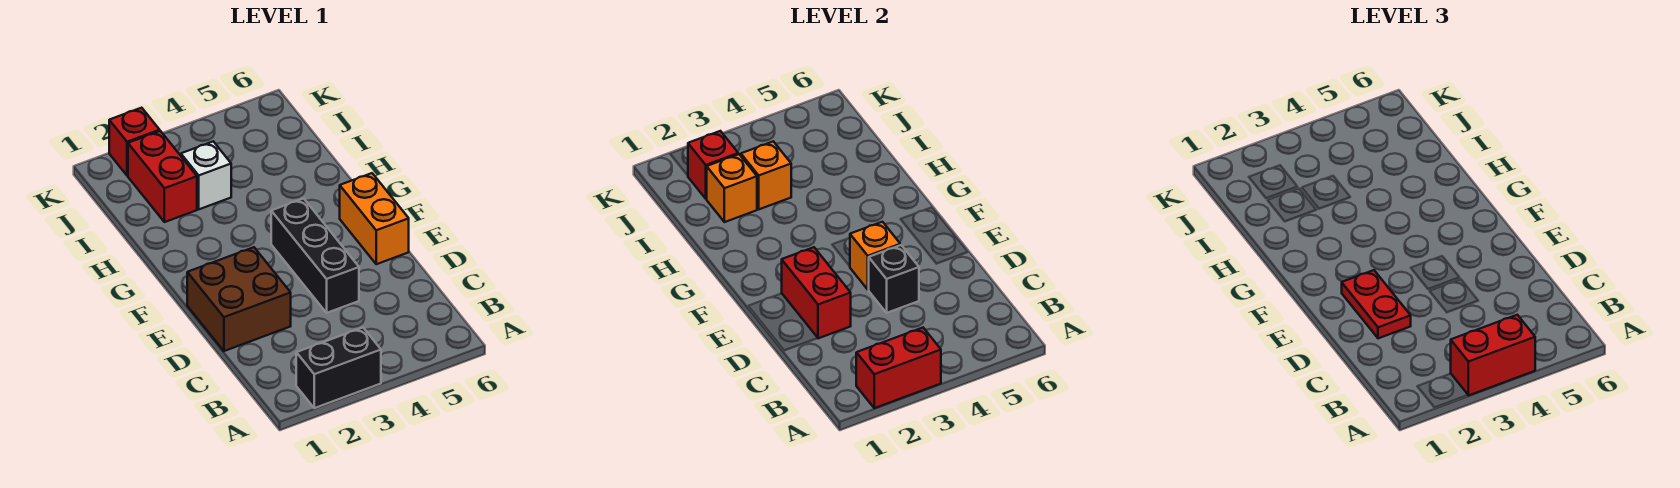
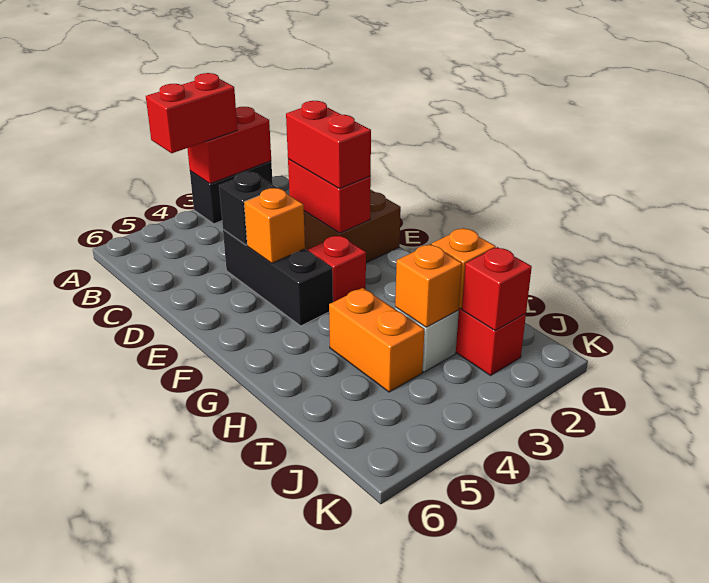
red 1x2 plate [1342,270,1411,338] -> red 1x2 brick [286,101,371,189]
orange 1x2 brick [340,173,409,264] -> orange 1x2 brick moved to [329,288,424,392]
red 1x1 brick [109,108,160,176] -> red 1x1 brick moved to [308,235,366,302]

